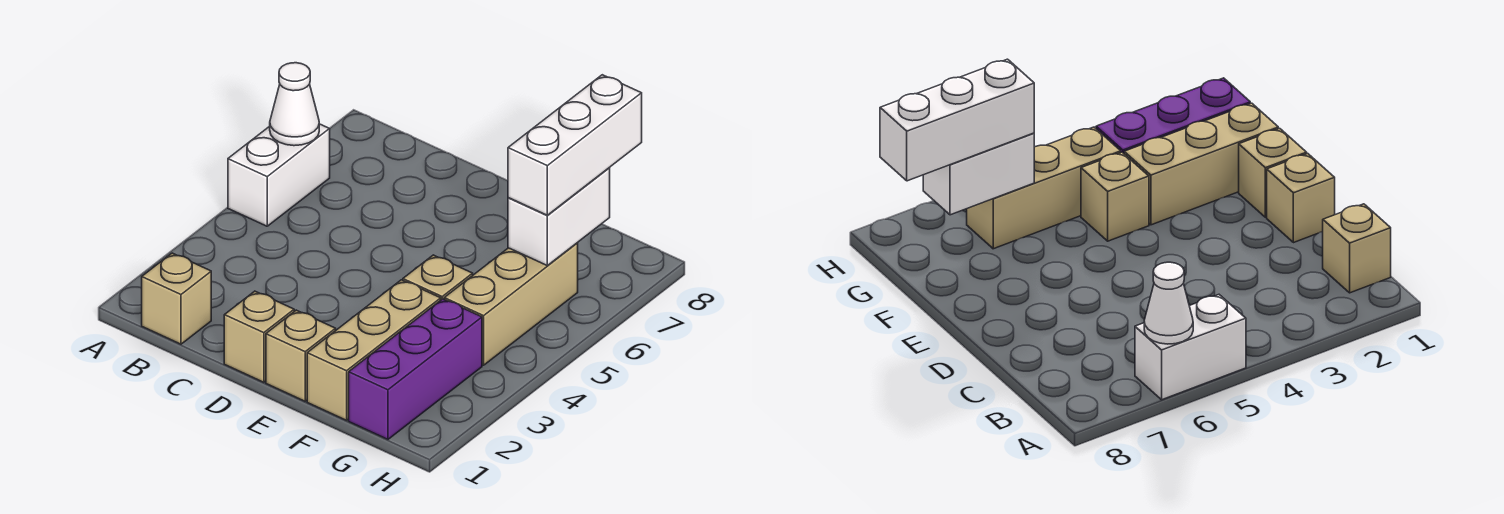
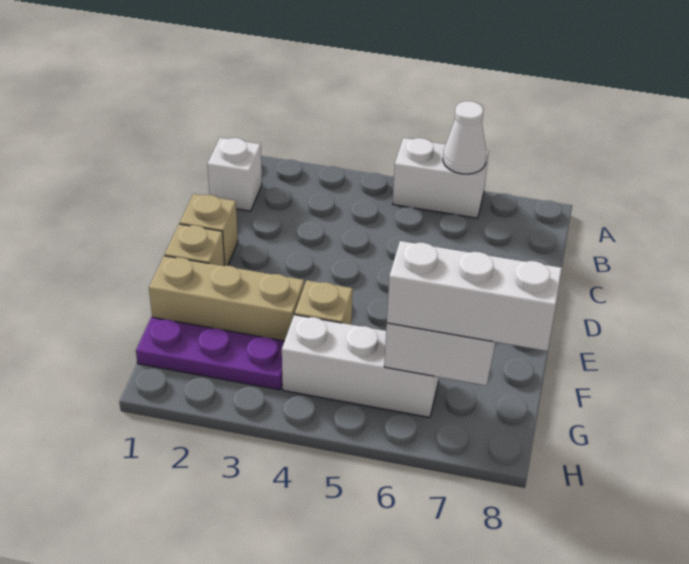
tan 1x1 brick [142,253,211,344] -> white 1x1 brick [207,138,262,211]
purple 1x3 brick [349,299,482,439] -> purple 1x3 plate [136,317,284,390]
tan 1x3 brick [444,243,578,365] -> white 1x3 brick [282,315,439,418]

